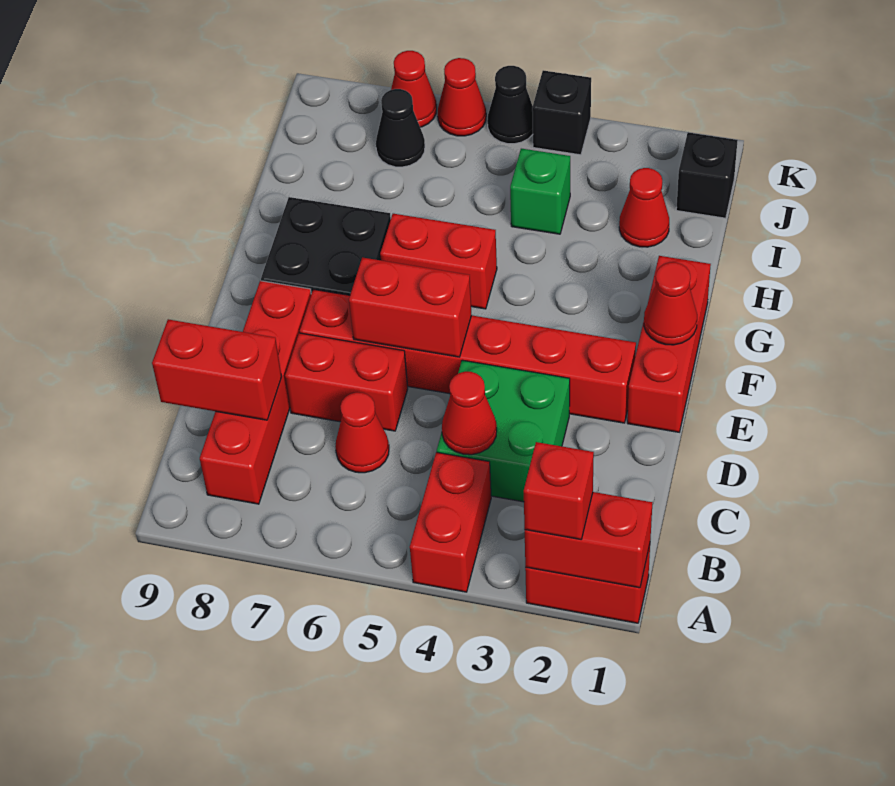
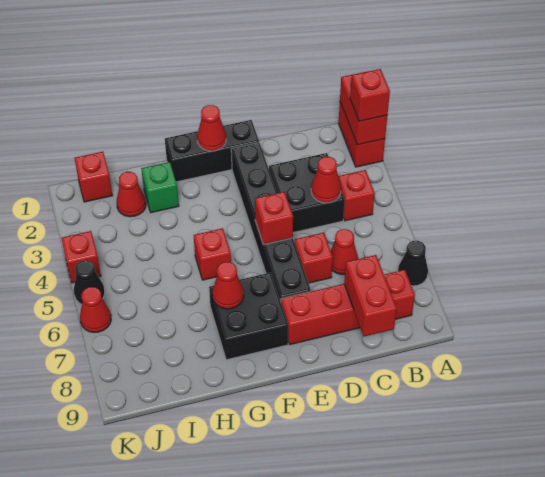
red 1x2 brick [410,452,491,592] -> red 1x1 brick [338,170,375,221]
green 2x2 brick [437,360,570,502] -> black 2x2 brick [269,153,345,233]
red 1x2 brick [285,333,408,431] -> red 1x1 brick [295,233,333,283]
red 1x3 brick [627,256,711,432] -> black 1x3 brick [165,120,259,182]
red 1x6 brick [300,289,636,423] -> black 1x6 brick [231,143,311,301]
red 1x2 brick [349,257,471,357] -> red 1x1 brick [255,192,293,245]
red 1x2 brick [380,214,497,309] -> red 1x1 brick [194,228,231,280]
green 1x1 brick [510,149,570,234] -> green 1x1 brick moved to [141,162,179,213]
black 1x1 brick [676,132,738,218] -> red 1x1 brick [75,152,112,202]
black 1x1 cone [376,89,425,167] -> black 1x1 cone moved to [398,241,428,286]
black 1x1 brick [532,70,591,155] -> red 1x1 brick [61,231,101,283]
red 1x1 cone [391,51,437,127] -> red 1x1 cone moved to [212,262,244,309]

